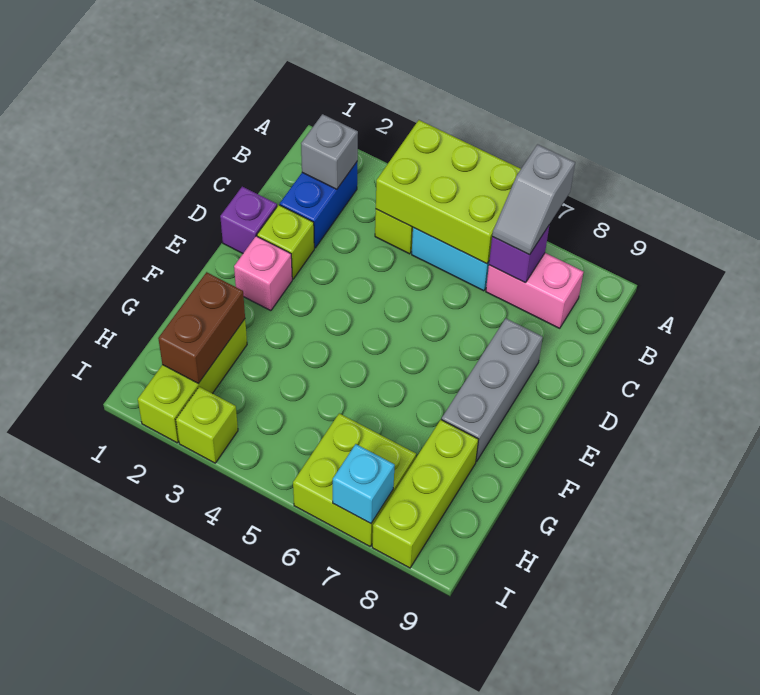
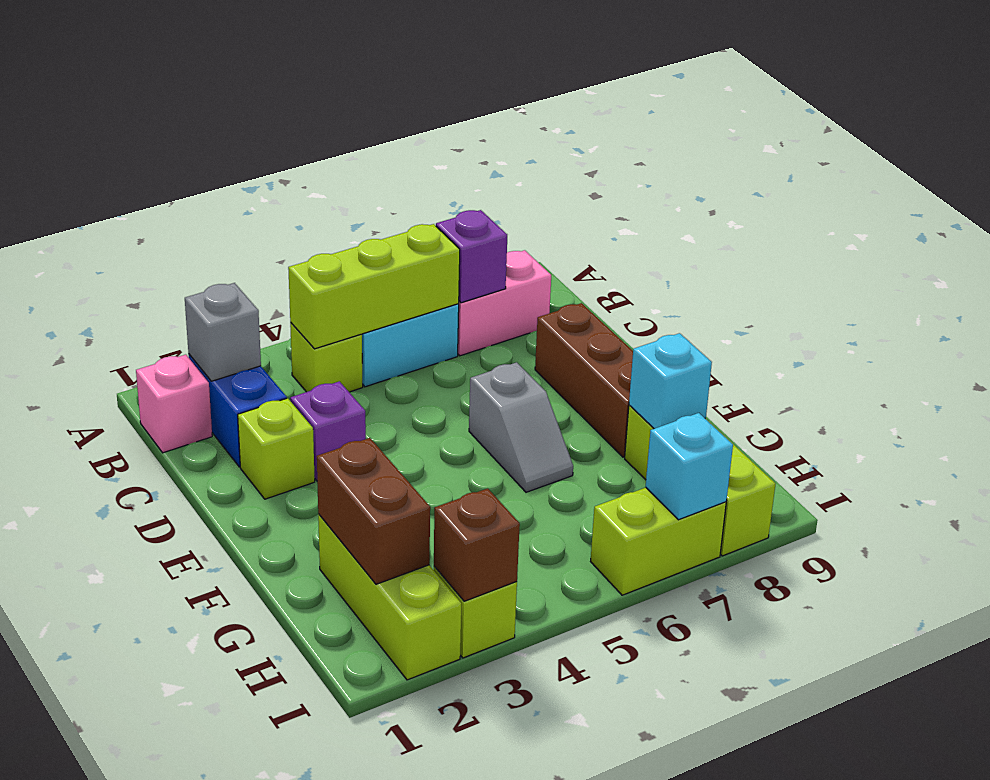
lime 2x3 brick [376,120,521,264] -> lime 1x3 brick [288,224,460,349]
grey 1x2 slope [492,144,575,255] -> grey 1x2 slope moved to [469,362,573,492]
purple 1x1 brick [220,187,277,253] -> purple 1x1 brick moved to [290,381,366,481]
grey 1x3 brick [442,318,543,462] -> brown 1x3 brick [535,303,633,457]
pink 1x1 brick [234,236,292,311] -> pink 1x1 brick moved to [136,355,212,453]
none -> cyan 1x1 brick [629,333,712,429]
lime 2x2 brick [293,413,416,546] -> lime 1x2 brick [591,488,726,595]
none -> brown 1x1 brick [434,488,520,601]

